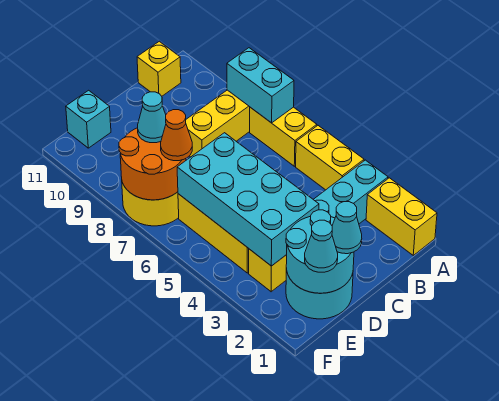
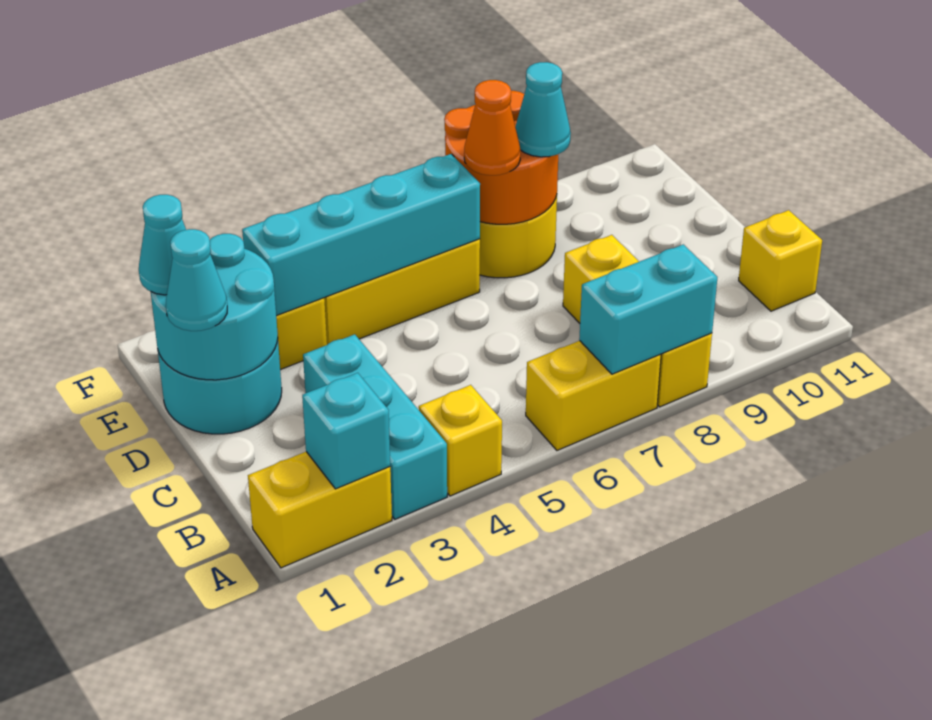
yellow 1x2 brick [296,126,364,190] -> yellow 1x1 brick [419,385,502,496]
cyan 2x4 brick [177,133,319,266] -> cyan 1x4 brick [242,154,480,316]
cyan 1x1 brick [66,90,111,148] -> cyan 1x1 brick moved to [302,373,390,489]

